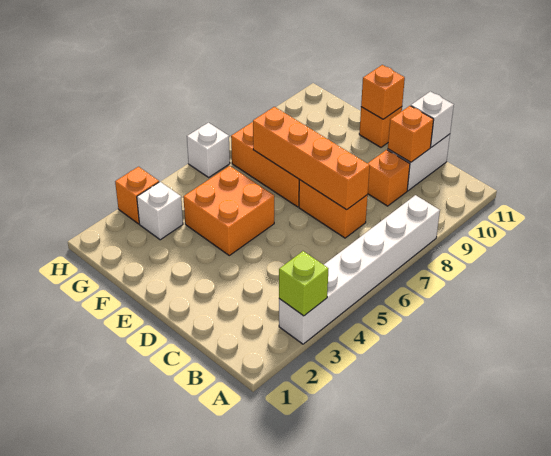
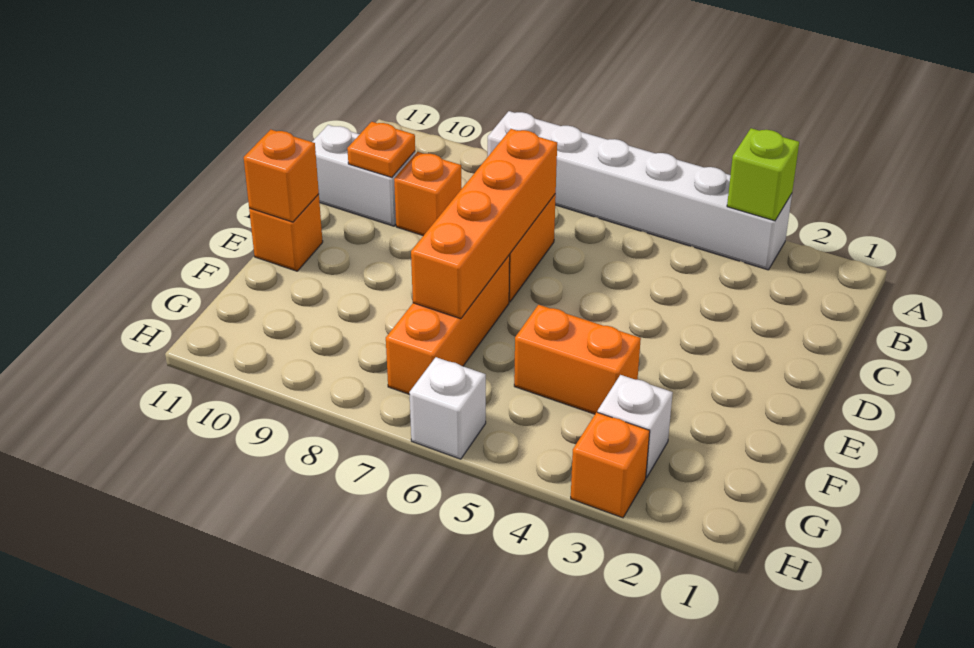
orange 1x1 brick [388,106,434,162] -> orange 1x1 plate [347,122,415,177]
white 1x1 brick [411,92,454,147] -> none
orange 2x2 brick [183,166,274,255] -> orange 1x2 brick [514,305,641,414]

